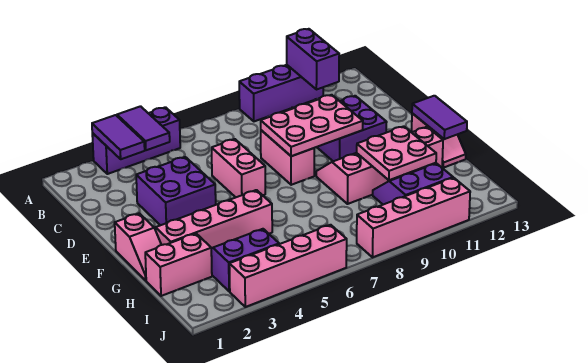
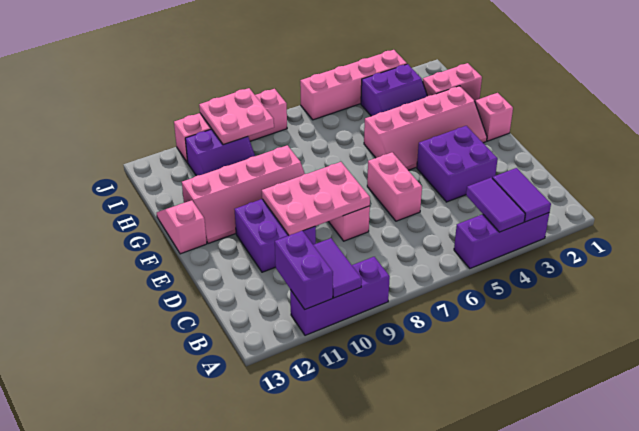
purple 1x2 tile [412,96,467,139] -> purple 1x2 tile moved to [314,238,362,298]
pink 2x2 plate [357,126,436,180] -> pink 2x2 plate moved to [199,88,274,145]

